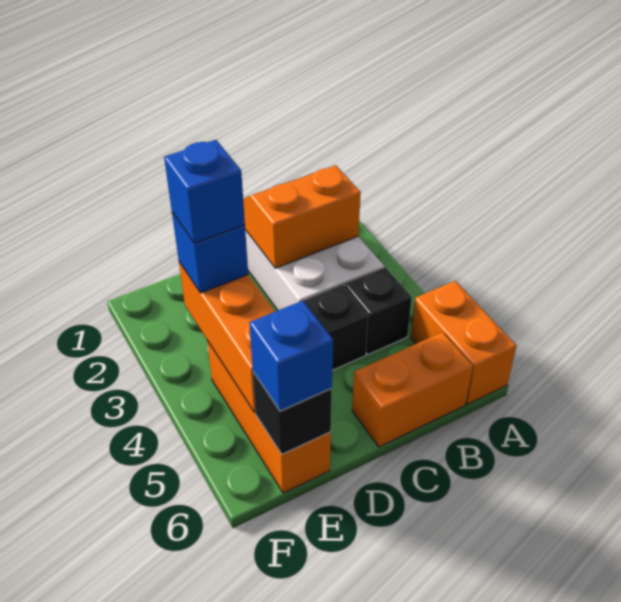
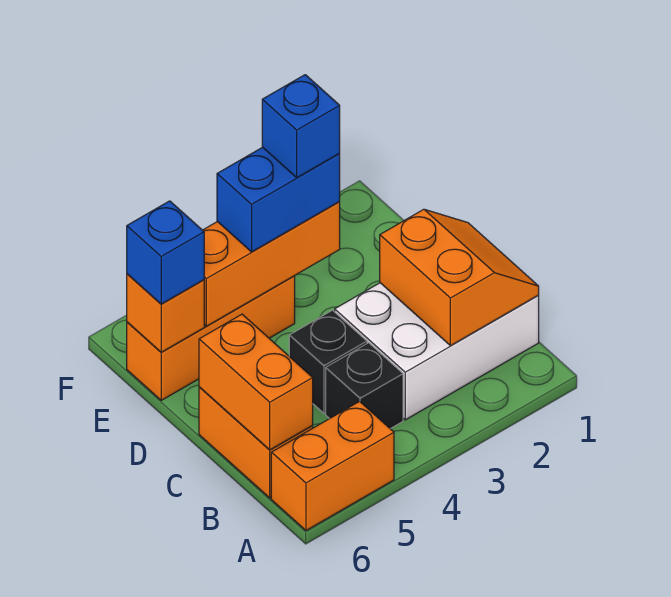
none -> orange 1x2 brick [199,314,313,450]
blue 1x1 brick [172,212,248,293] -> blue 1x2 brick [217,147,340,252]
black 1x1 brick [253,372,332,454] -> orange 1x1 brick [127,274,204,352]

